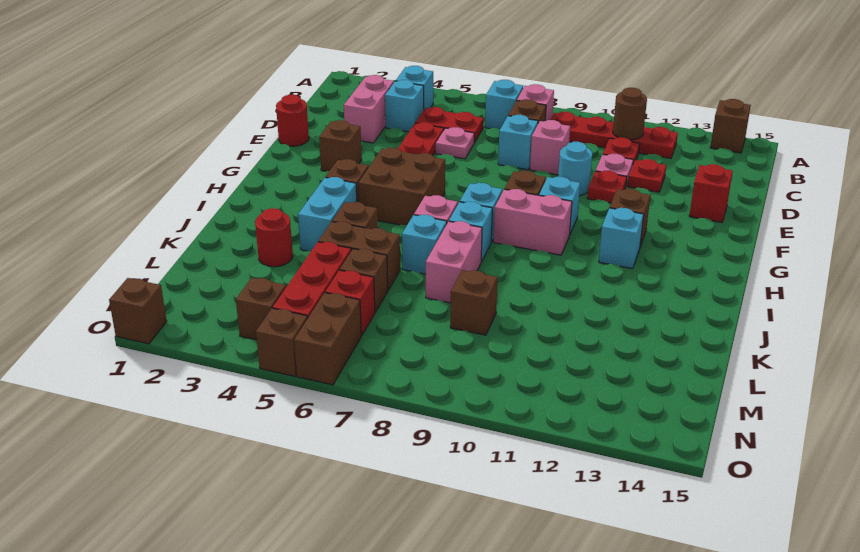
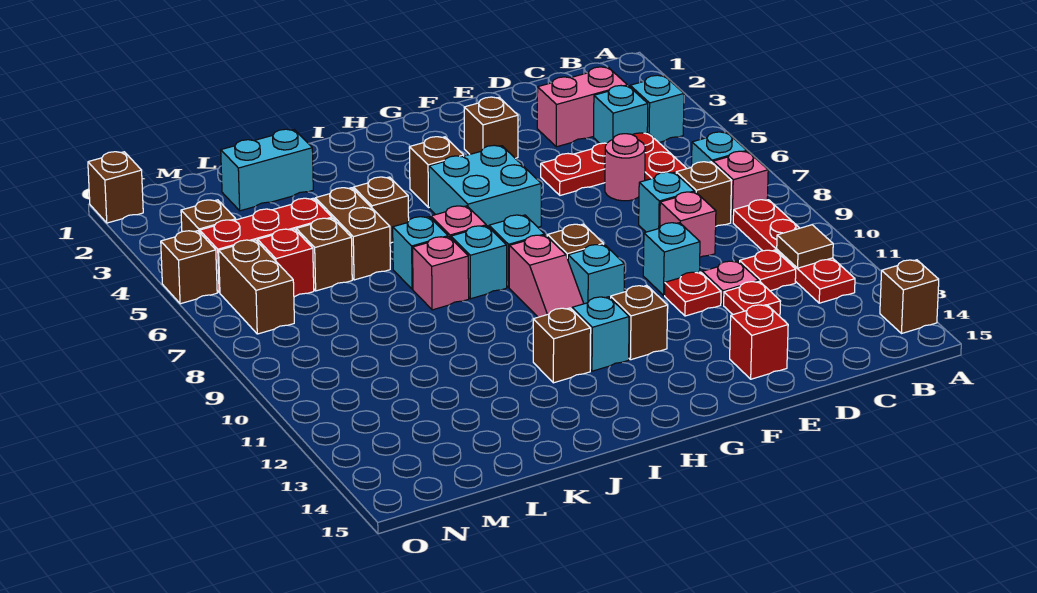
brown 1x1 round brick [613,88,647,140] -> brown 1x1 tile [777,225,833,268]
pink 1x1 plate [436,127,474,159] -> pink 1x1 round brick [605,134,645,201]
red 1x1 round brick [276,95,309,146] -> none
cyan 1x1 round brick [558,142,592,196] -> cyan 1x1 brick [643,223,700,295]
brown 2x2 brick [358,148,445,225] -> cyan 2x2 brick [429,145,541,227]
pink 1x2 brick [493,189,572,255] -> pink 1x2 slope [509,235,584,317]
cyan 1x2 brick [298,177,357,251] -> cyan 1x2 brick moved to [221,129,313,211]
pink 1x2 brick [426,221,482,303] -> pink 1x1 brick [413,237,469,310]
red 1x1 round brick [255,208,293,267] -> none
brown 1x1 brick [450,270,498,335] -> brown 1x1 brick moved to [533,308,591,383]
brown 1x2 brick [294,293,361,385] -> brown 1x2 brick turned to [219,240,294,334]

